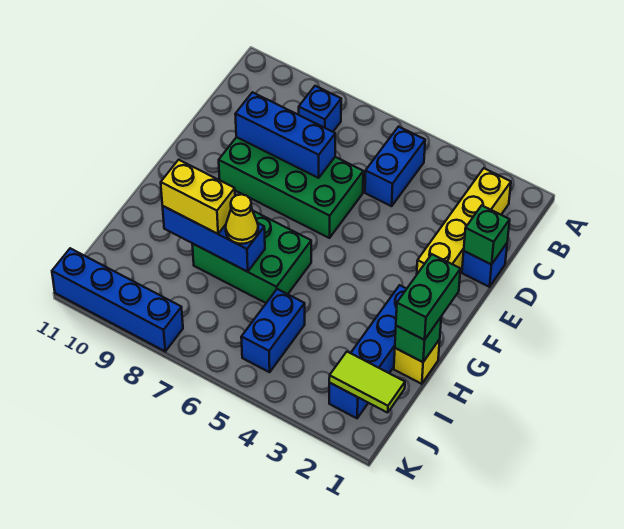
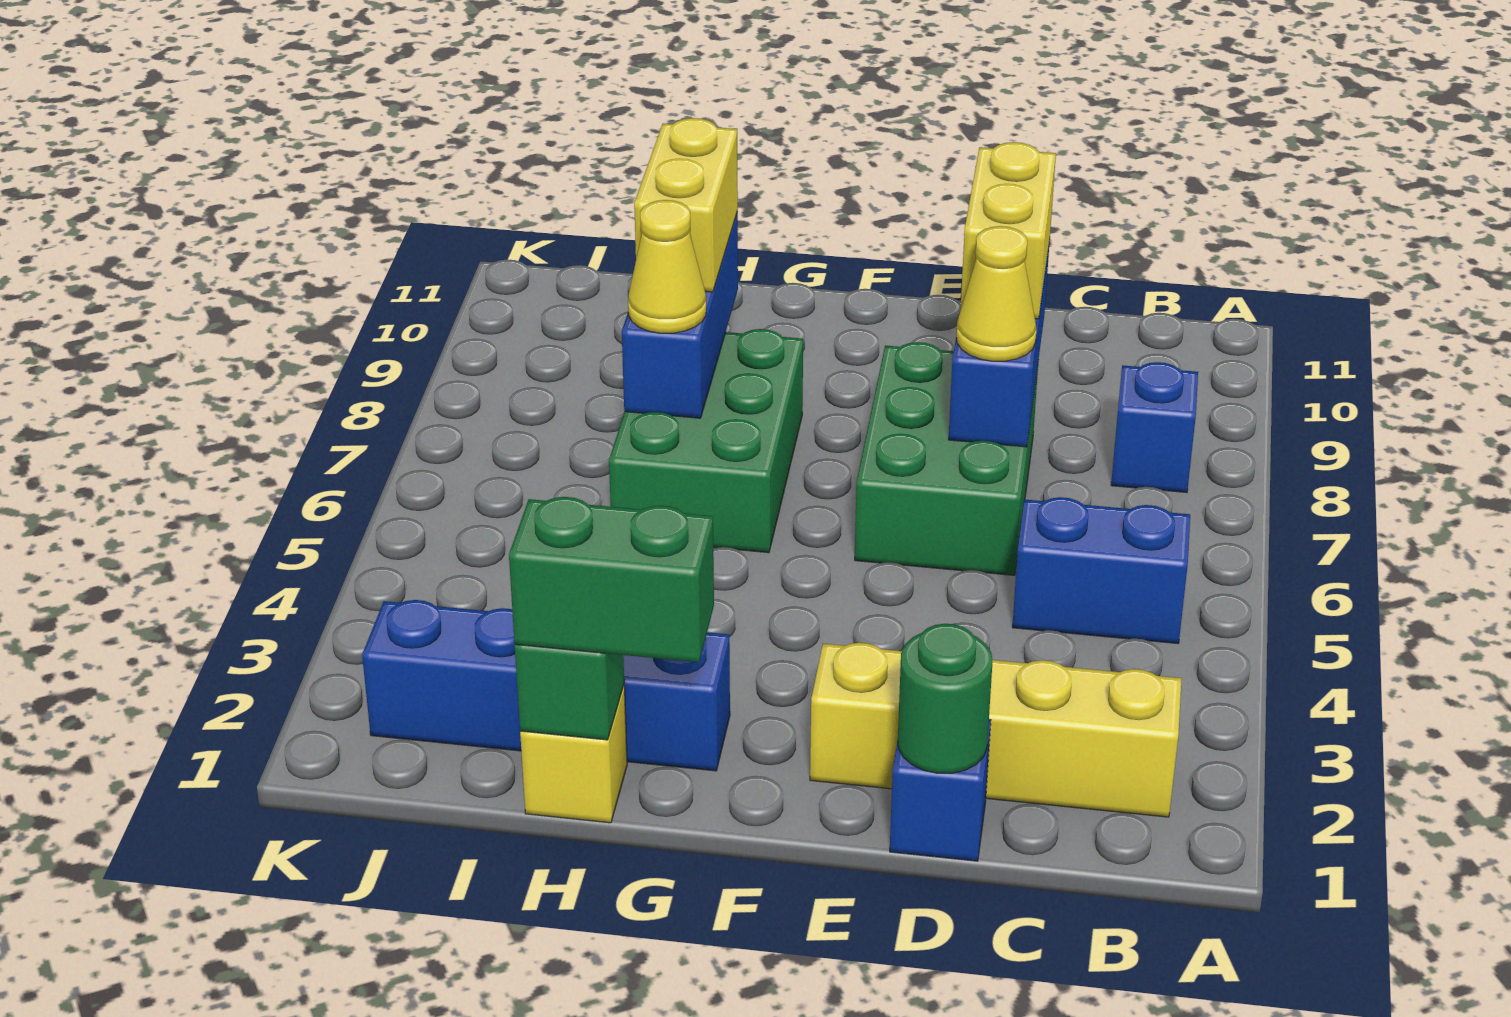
green 1x1 brick [464,206,510,265] -> green 1x1 round brick [898,624,992,773]
green 2x4 brick [219,137,363,238] -> green 2x3 brick [855,342,1039,575]
none -> yellow 1x1 cone [956,226,1036,361]
none -> yellow 1x2 brick [961,142,1056,319]
blue 1x2 brick [241,289,305,372] -> none
lime 1x2 tile [329,352,405,413] -> none
blue 1x4 brick [52,248,183,351] -> none

